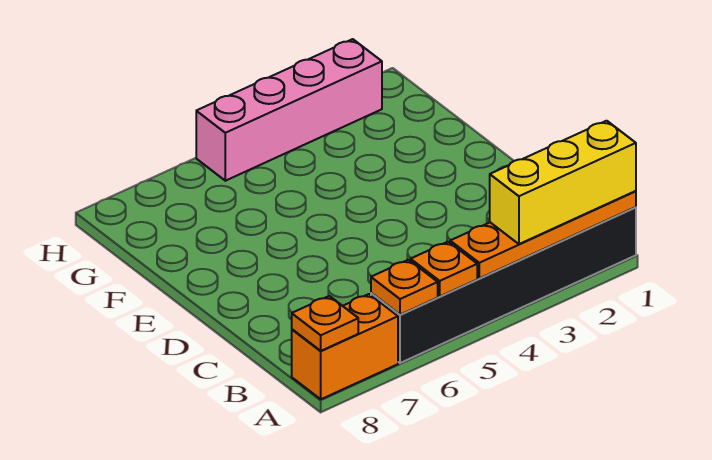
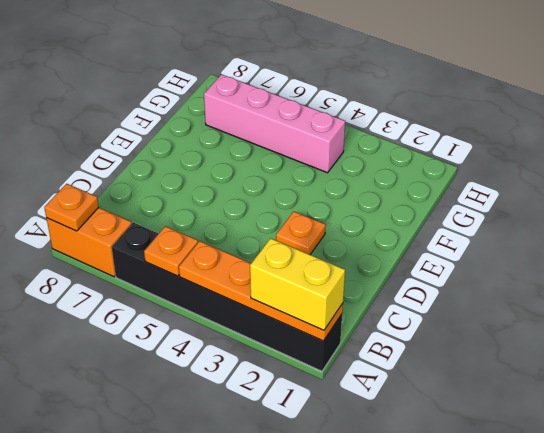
yellow 1x3 brick [490,121,636,244] -> yellow 1x2 brick [250,238,345,330]
orange 1x1 plate [371,260,438,315] -> orange 1x1 plate moved to [276,211,326,254]
pink 1x4 brick [196,39,382,181] -> pink 1x4 brick moved to [204,74,345,173]

